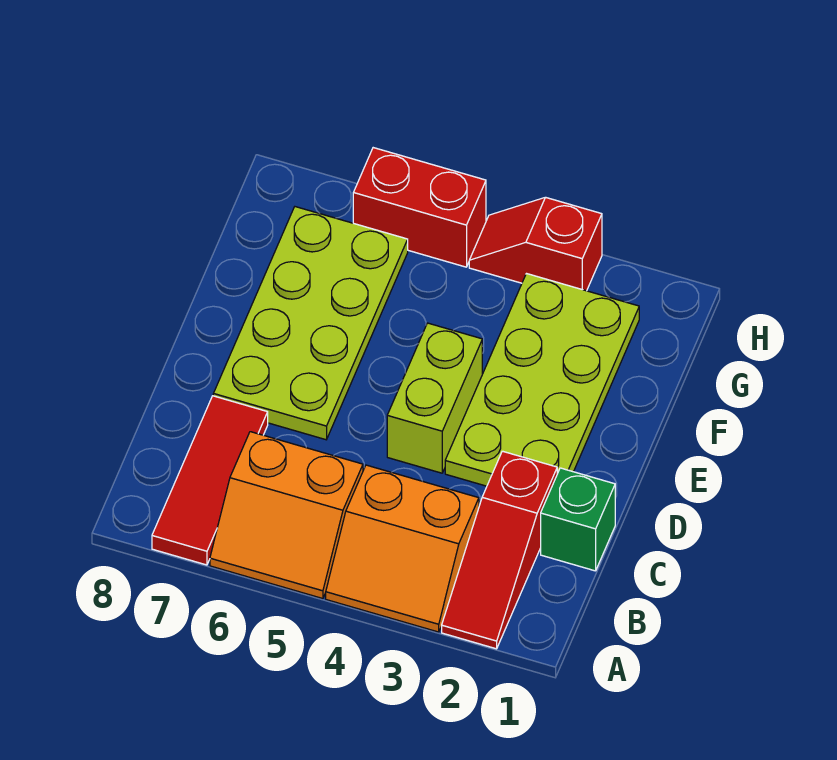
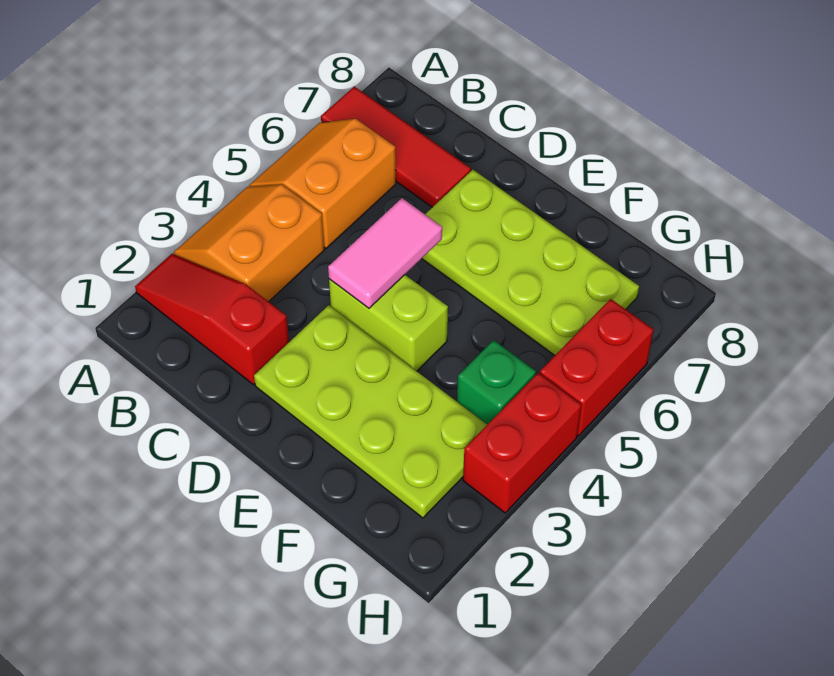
green 1x1 brick [541,468,615,571] -> green 1x1 brick moved to [457,340,536,424]
none -> pink 1x2 tile [328,198,442,308]
red 1x2 slope [469,197,602,291] -> red 1x2 brick [463,373,581,513]

